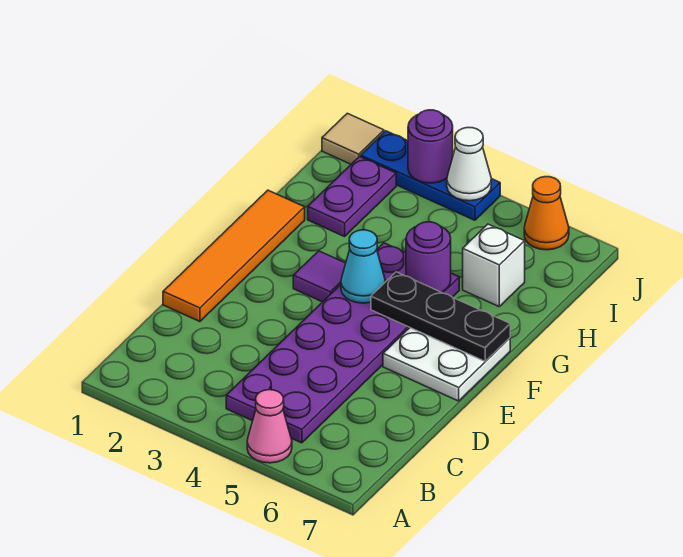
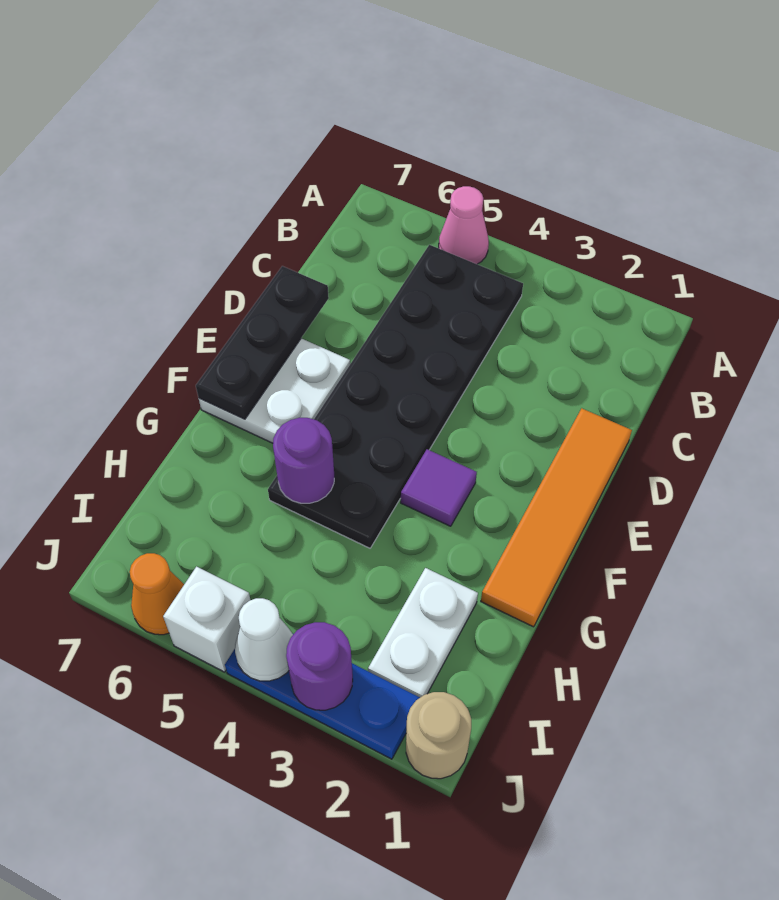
purple 2x6 plate [226,243,459,443] -> black 2x6 plate [268,245,523,548]
cyan 1x1 cone [341,230,386,303] -> none
black 1x3 plate [371,272,510,361] -> black 1x3 plate turned to [196,266,329,419]
purple 1x2 plate [308,157,396,237] -> white 1x2 plate [368,568,478,697]
white 1x1 brick [463,224,525,306] -> white 1x1 brick moved to [163,567,250,672]
tan 1x1 tile [322,113,384,164] -> tan 1x1 round brick [406,692,471,779]

